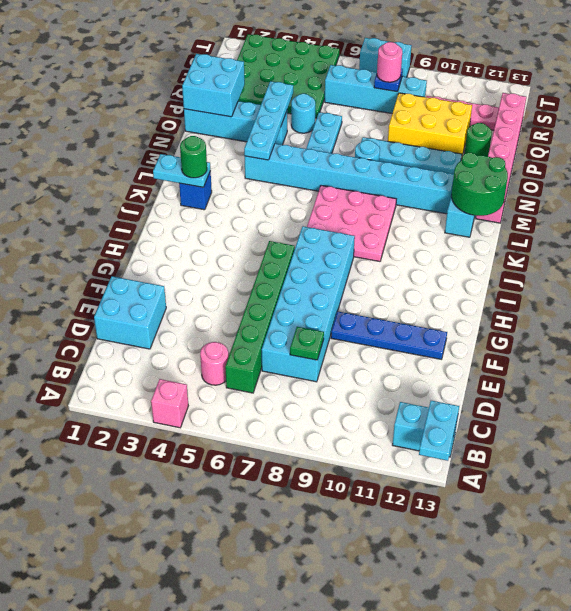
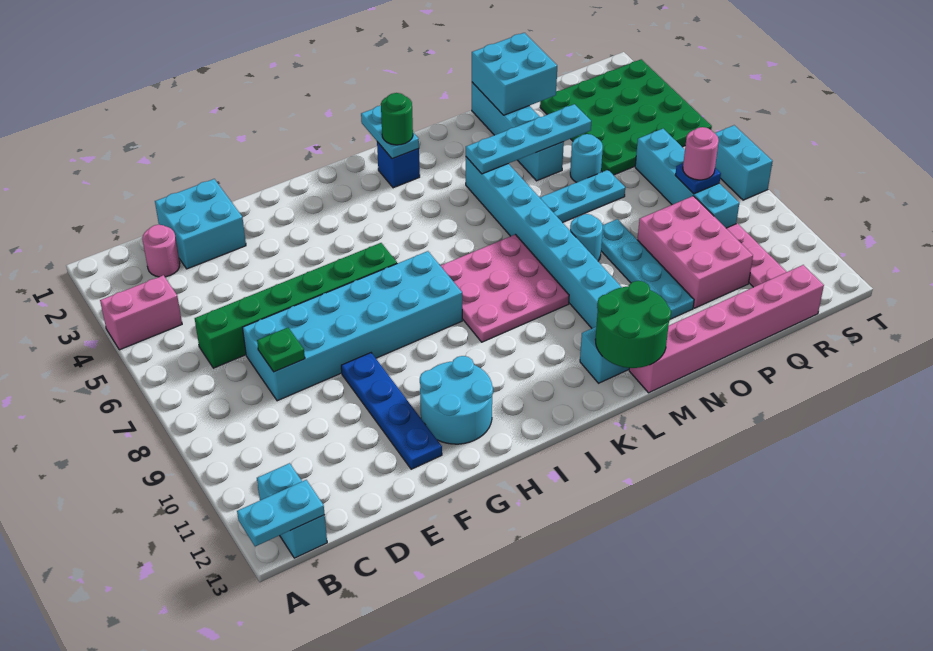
pink 1x1 brick [151,379,188,428] -> pink 1x2 brick [100,275,182,350]
pink 1x1 round brick [200,342,228,385] -> pink 1x1 round brick moved to [142,225,180,277]
none -> cyan 2x2 round brick [420,356,493,444]
yellow 2x3 brick [388,93,472,156] -> pink 2x3 brick [637,196,753,308]
green 1x1 round brick [465,123,492,156] -> none

